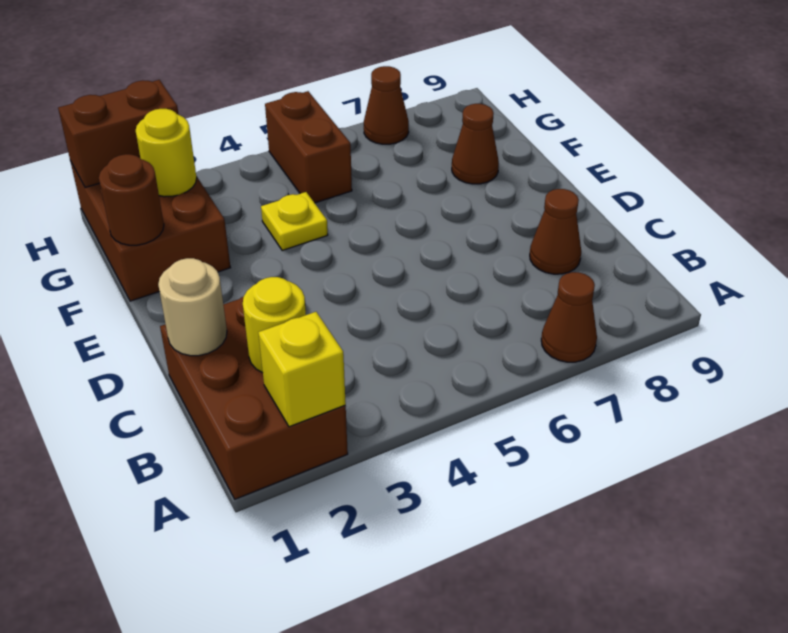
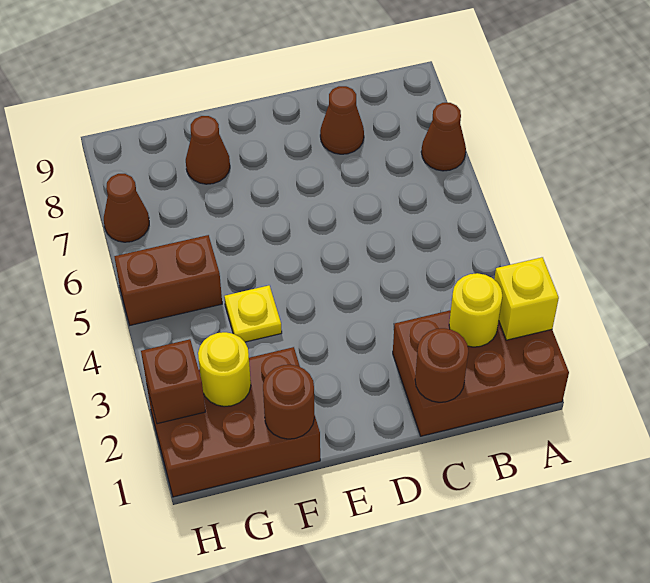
tan 1x1 round brick [158,258,227,356] -> brown 1x1 round brick [415,328,468,402]
brown 1x2 brick [58,80,179,188] -> brown 1x1 brick [141,339,205,424]

